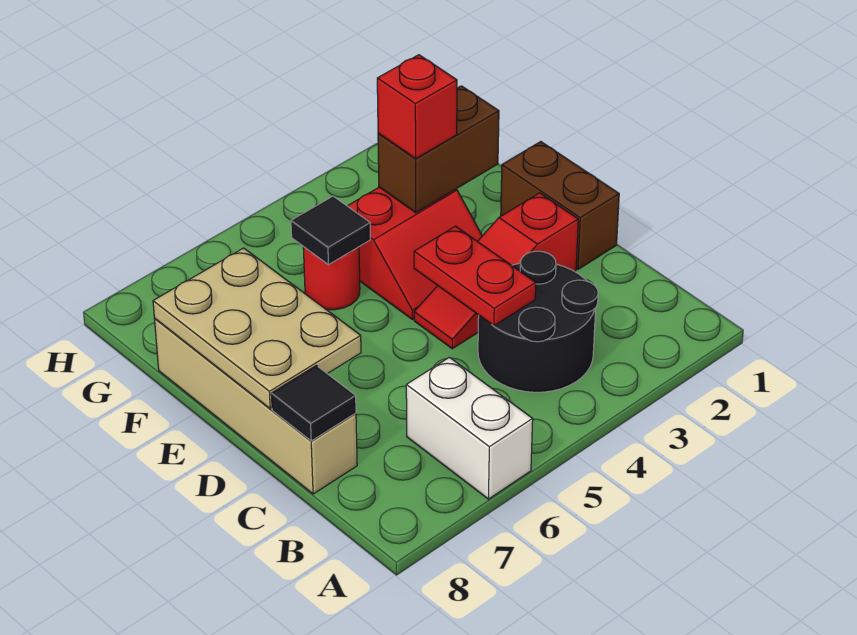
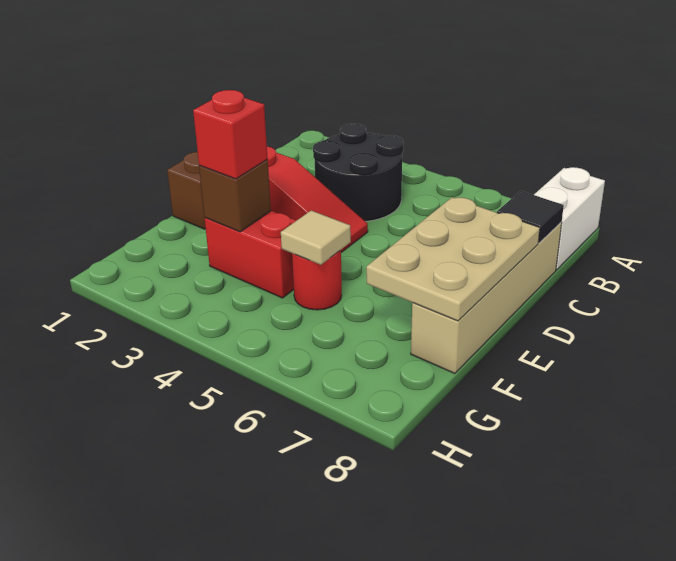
white 1x2 brick [406,357,533,499] -> white 1x2 brick moved to [534,167,605,270]
red 1x2 plate [414,226,536,326] -> none
brown 1x2 brick [378,86,499,213] -> brown 1x1 brick [199,160,271,232]
black 1x1 tile [291,196,370,265] -> tan 1x1 tile [281,211,351,265]

